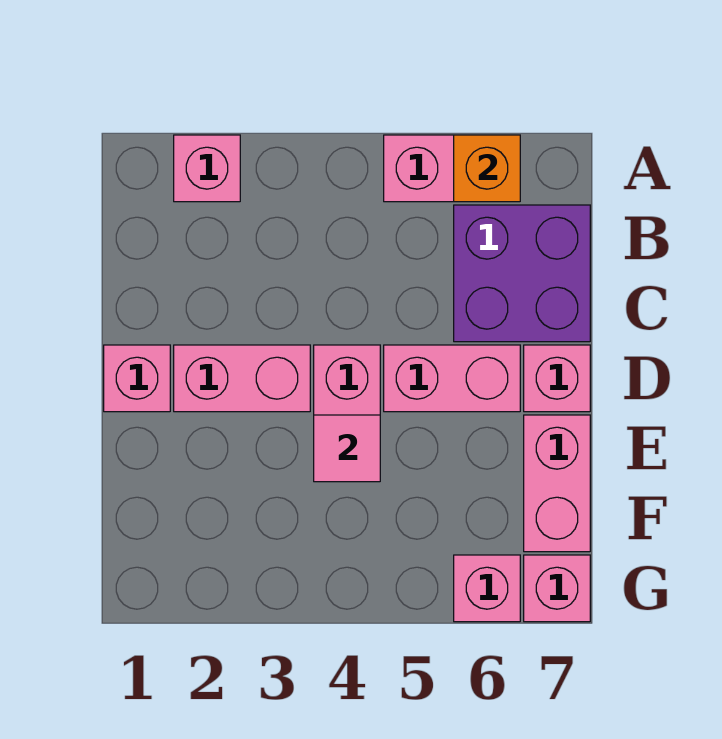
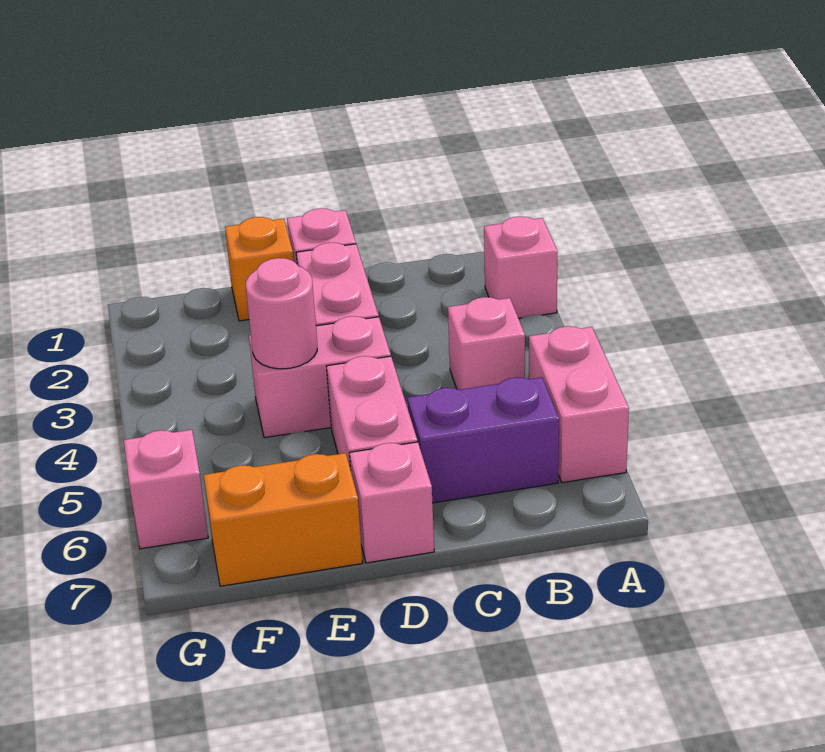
orange 1x1 brick [454,135,520,202] -> orange 1x1 brick moved to [225,217,294,321]
purple 2x2 brick [454,205,590,342] -> purple 1x2 brick [408,377,559,503]
pink 1x1 tile [314,415,380,482] -> pink 1x1 round brick [246,258,317,369]
pink 1x2 brick [524,415,590,552] -> orange 1x2 brick [204,453,362,586]
pink 1x1 brick [524,555,590,622] -> pink 1x1 brick moved to [448,297,525,390]

